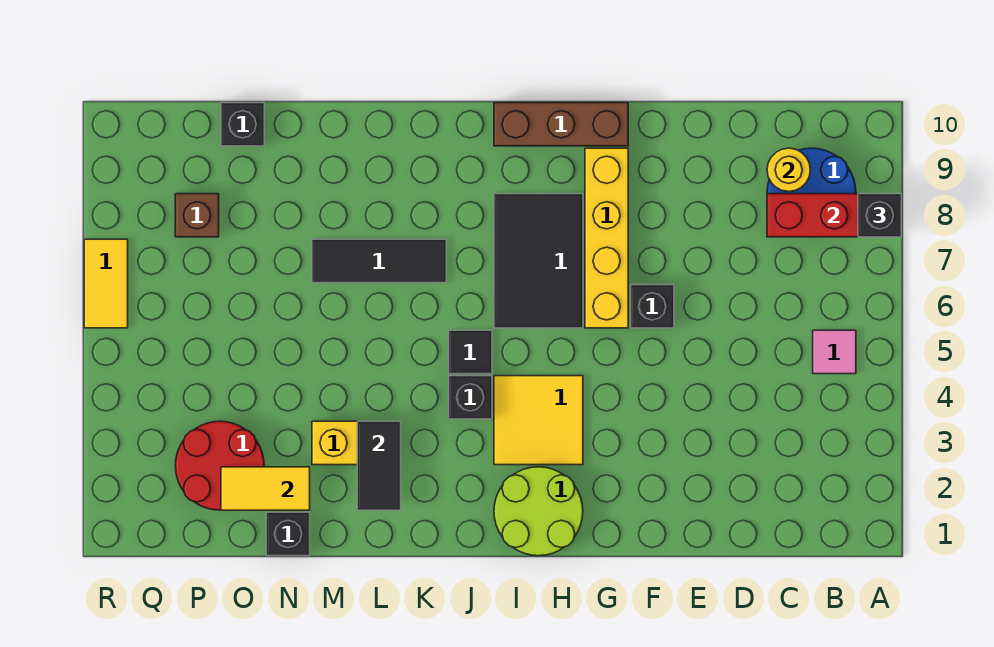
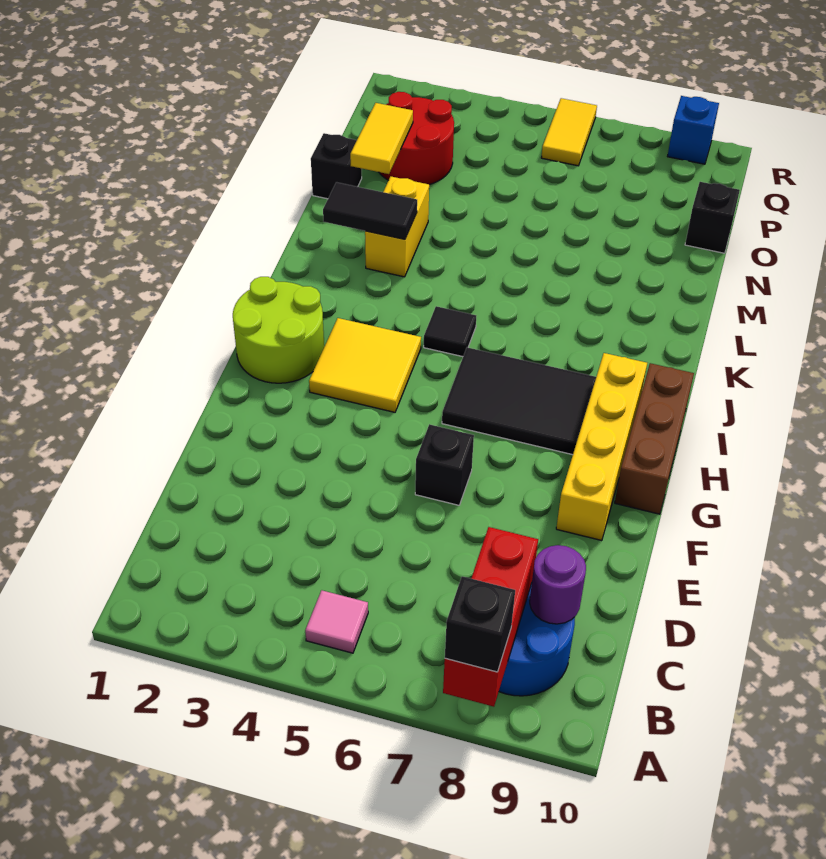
yellow 1x1 round brick [767,148,810,192] -> purple 1x1 round brick [530,545,586,624]
yellow 1x4 brick [585,148,628,328] -> yellow 1x4 brick turned to [556,353,647,541]
black 1x1 brick [449,376,492,419] -> none
black 1x3 tile [312,239,446,283] -> none
brown 1x1 brick [175,194,219,237] -> none
yellow 1x2 tile [84,239,128,328] -> yellow 1x2 tile turned to [541,98,597,166]
none -> blue 1x1 brick [667,96,719,164]

